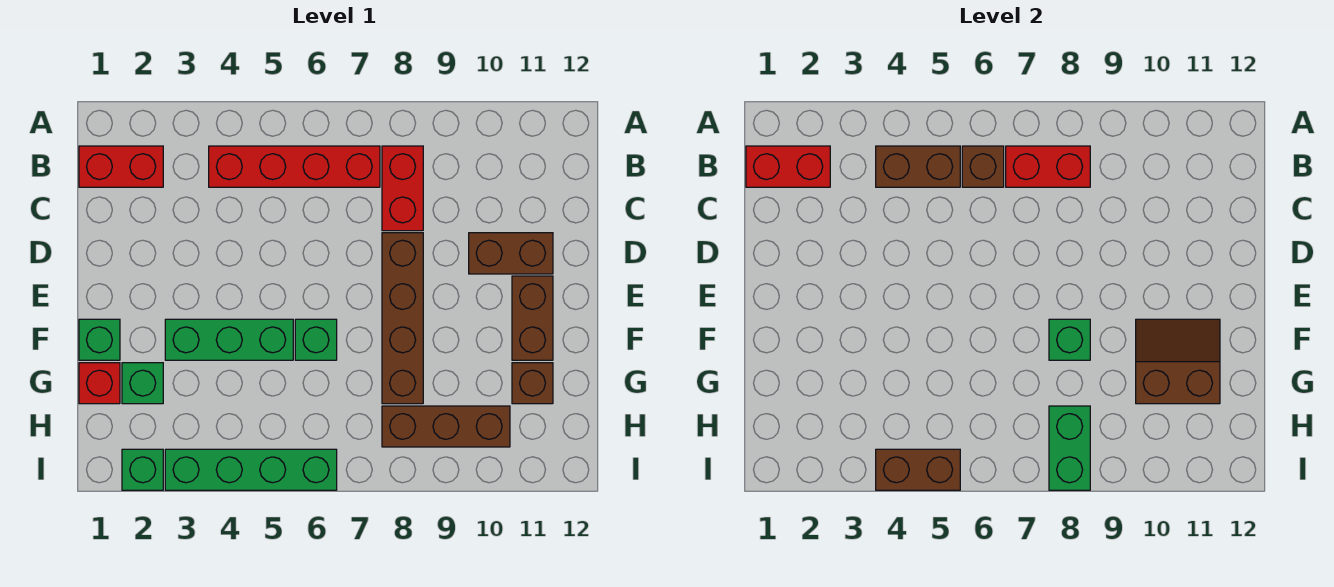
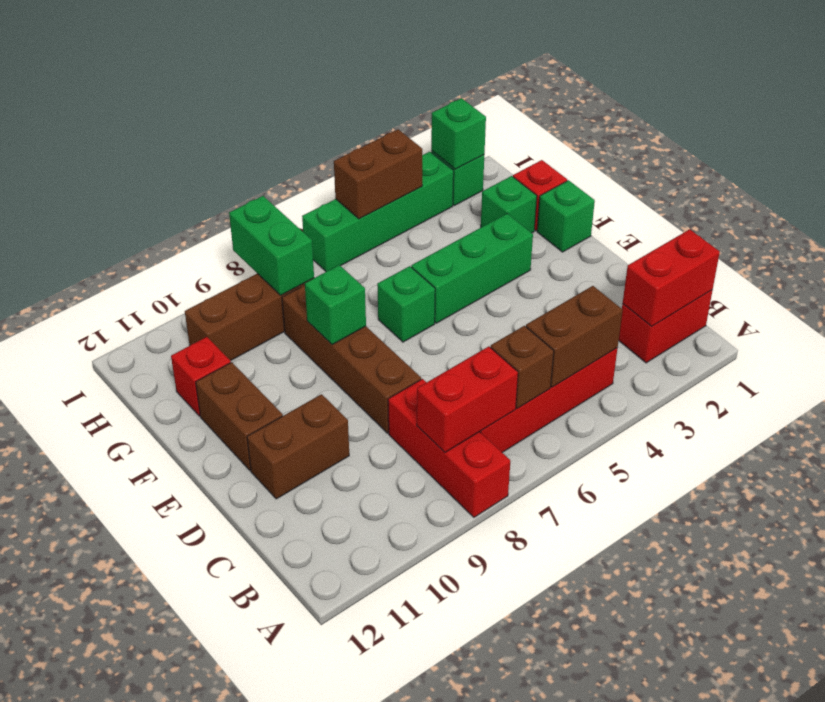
red 1x2 brick [382,146,423,231] -> red 1x3 brick [388,379,510,517]
brown 2x2 slope [1136,319,1220,404] -> none
brown 1x1 brick [512,363,553,404] -> red 1x1 brick [171,337,231,416]
none -> green 1x1 brick [431,98,486,169]

